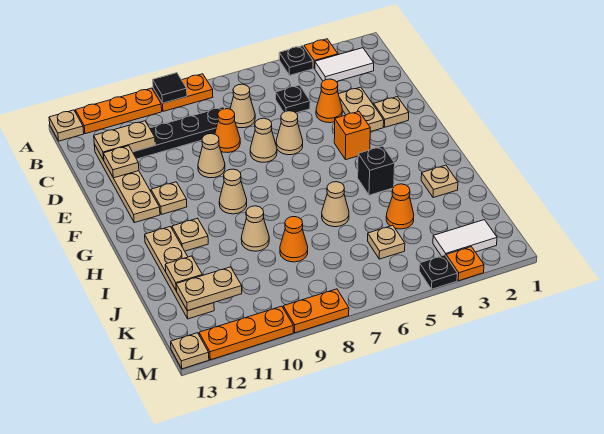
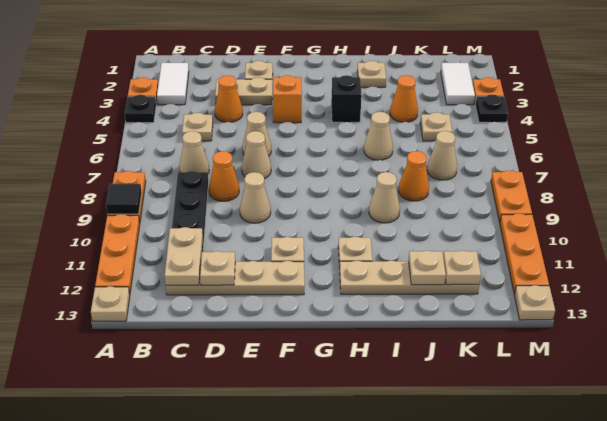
black 1x1 plate [276,85,310,113] -> tan 1x1 plate [182,113,213,141]
tan 1x1 cone [219,169,247,214] -> tan 1x1 cone moved to [427,131,457,180]
tan 1x2 plate [176,267,242,311] -> tan 1x1 plate [443,250,481,285]

